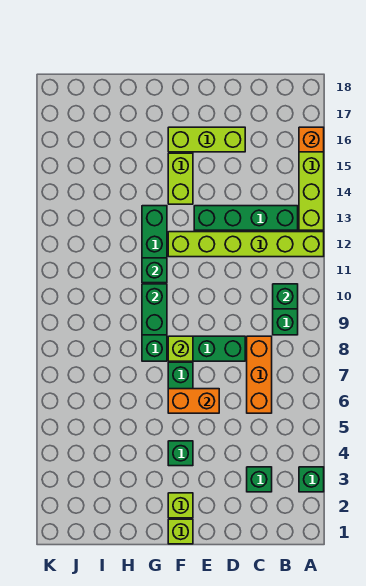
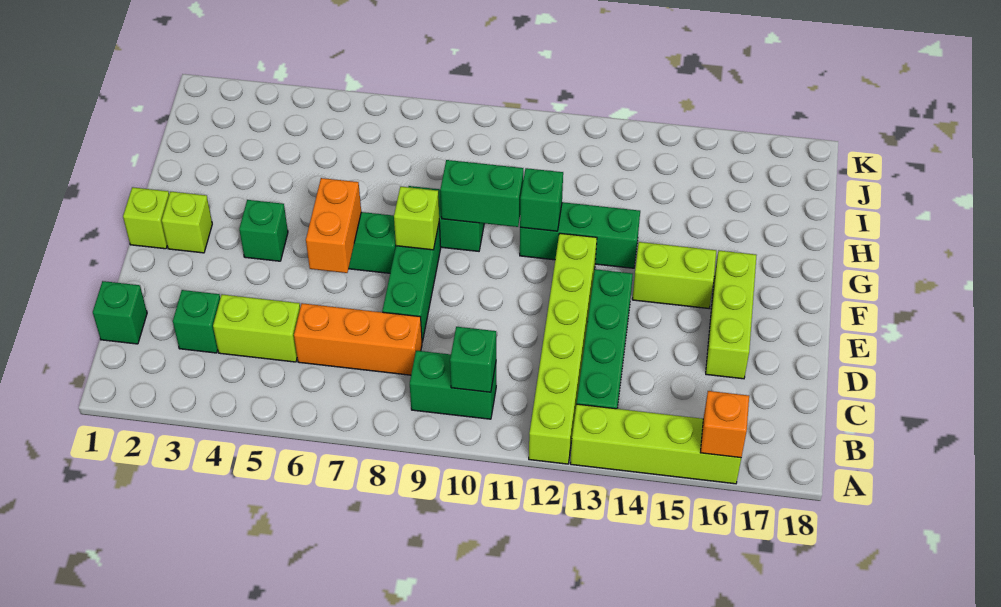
green 1x1 brick [299,467,324,492] -> green 1x1 brick moved to [93,281,147,344]
none -> lime 1x2 brick [213,294,300,362]

